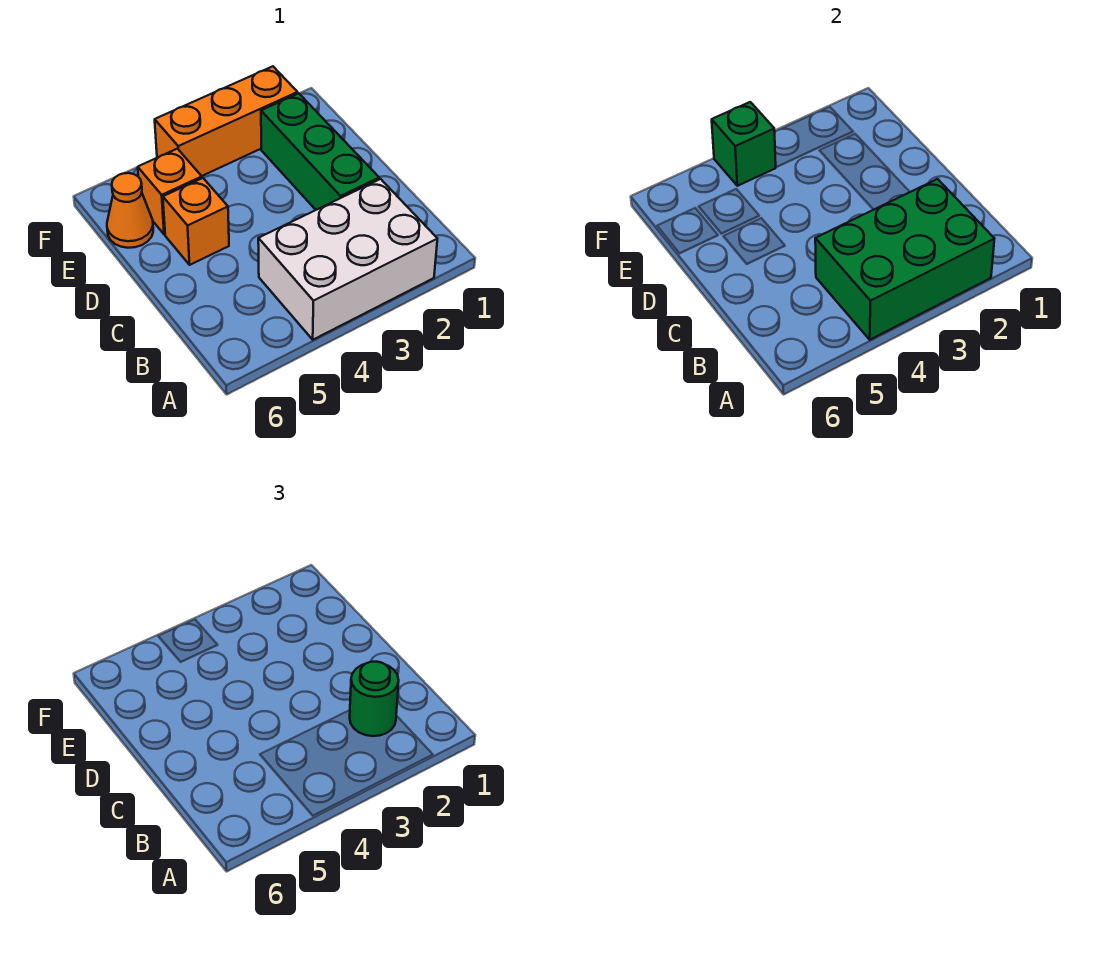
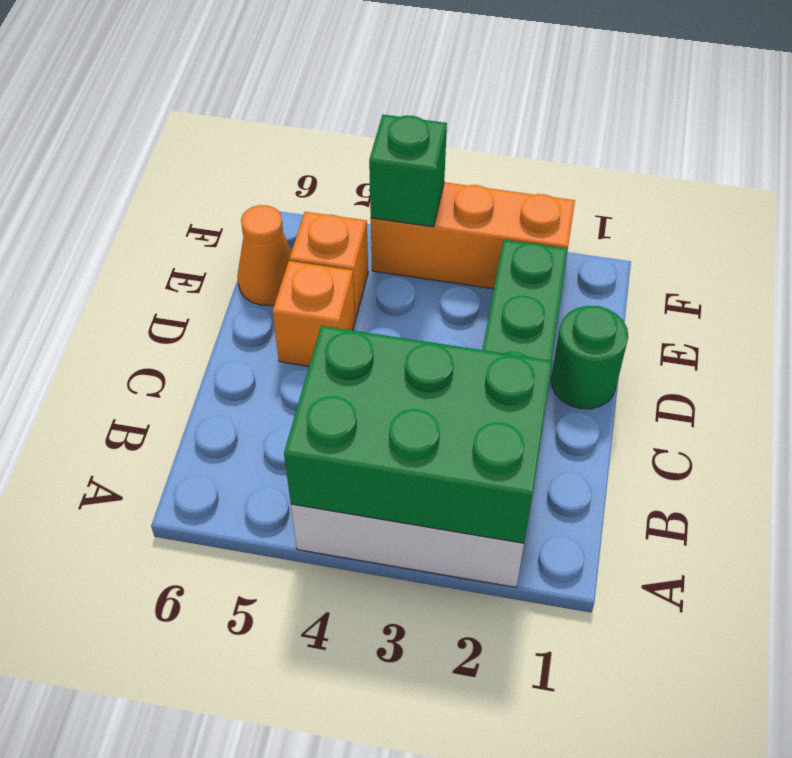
green 1x1 round brick [350,662,399,736] -> green 1x1 round brick moved to [551,306,628,409]

